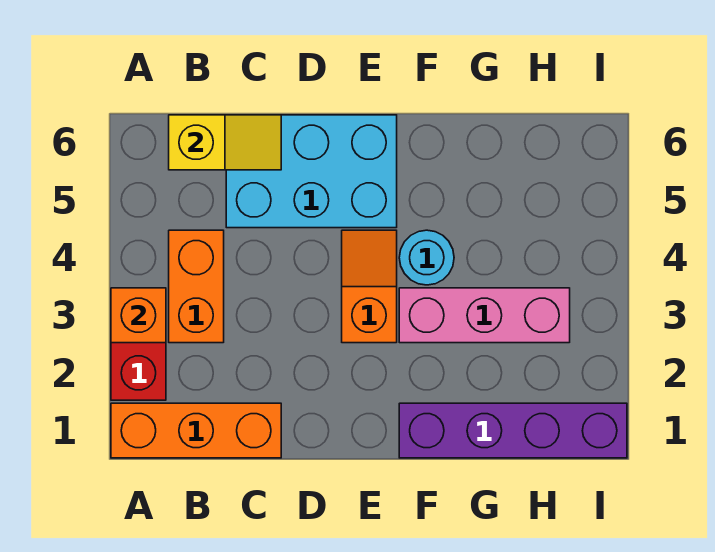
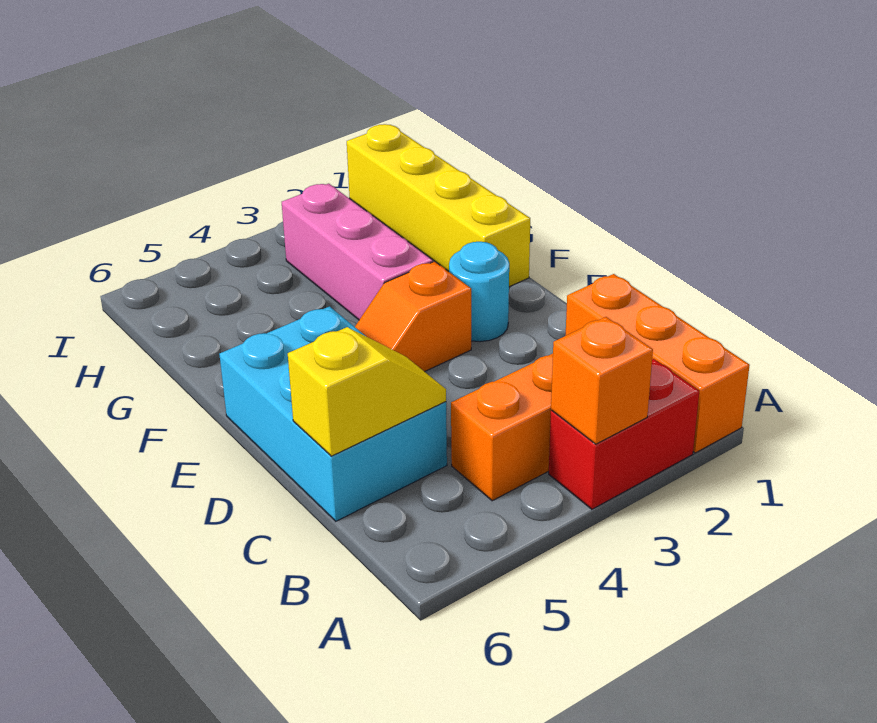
yellow 1x2 slope [169,115,281,170] -> yellow 1x2 slope turned to [288,327,446,456]
purple 1x4 brick [399,403,627,458] -> yellow 1x4 brick [347,124,530,287]
cyan 1x1 round brick [399,230,454,285] -> cyan 1x1 round brick moved to [449,242,509,342]

